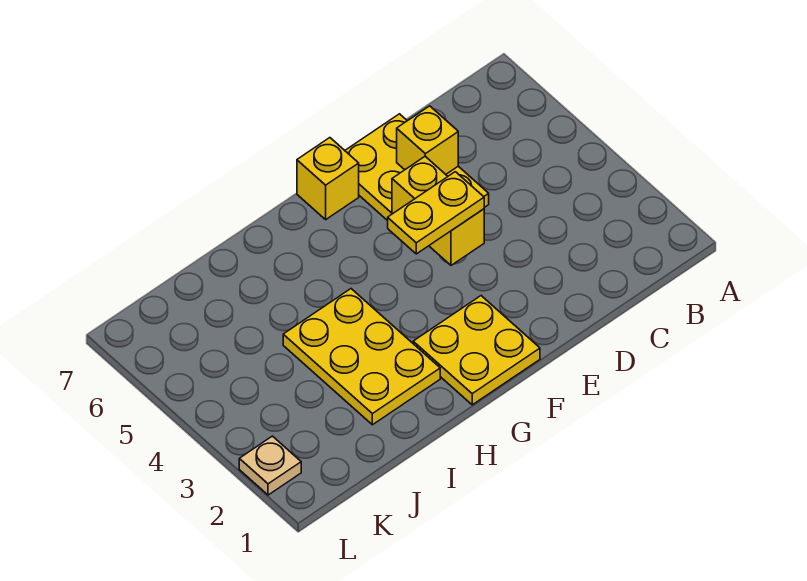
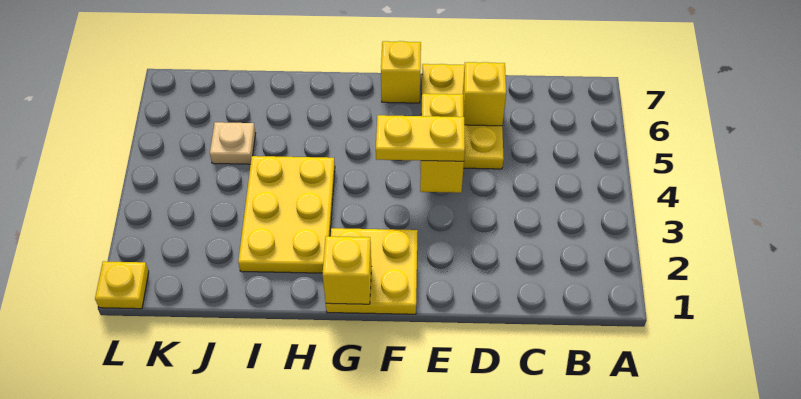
none -> yellow 1x1 brick [323,236,371,304]
none -> yellow 1x1 plate [95,261,149,309]
tan 1x1 plate [239,436,301,495] -> tan 1x1 plate moved to [210,122,256,164]

